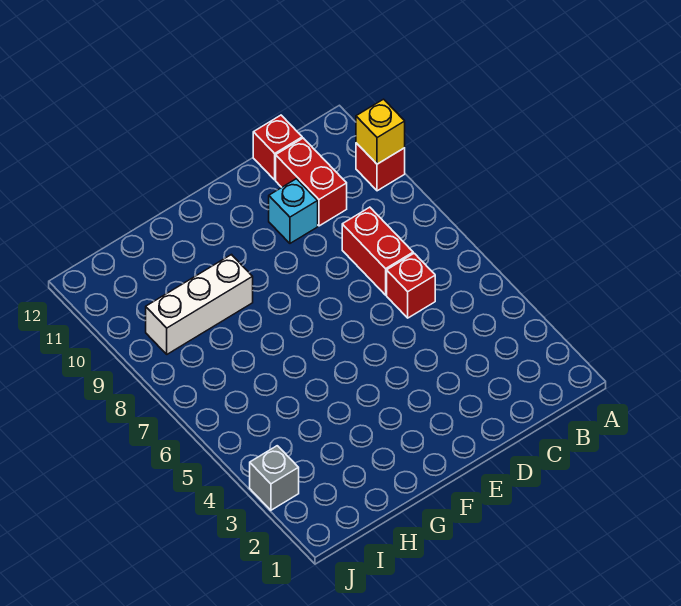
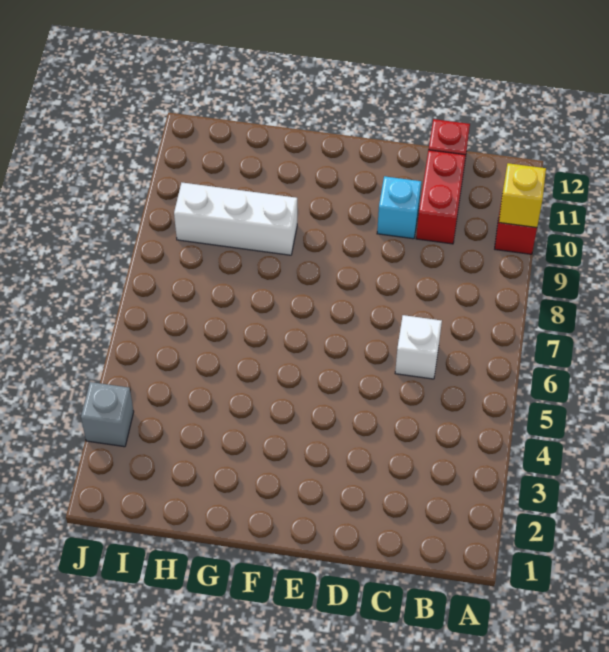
red 1x1 brick [387,253,435,318] -> white 1x1 brick [395,315,442,379]
red 1x2 brick [342,207,413,295] -> none

